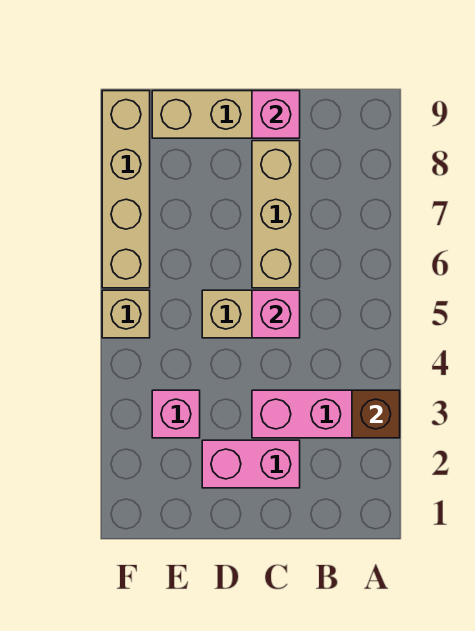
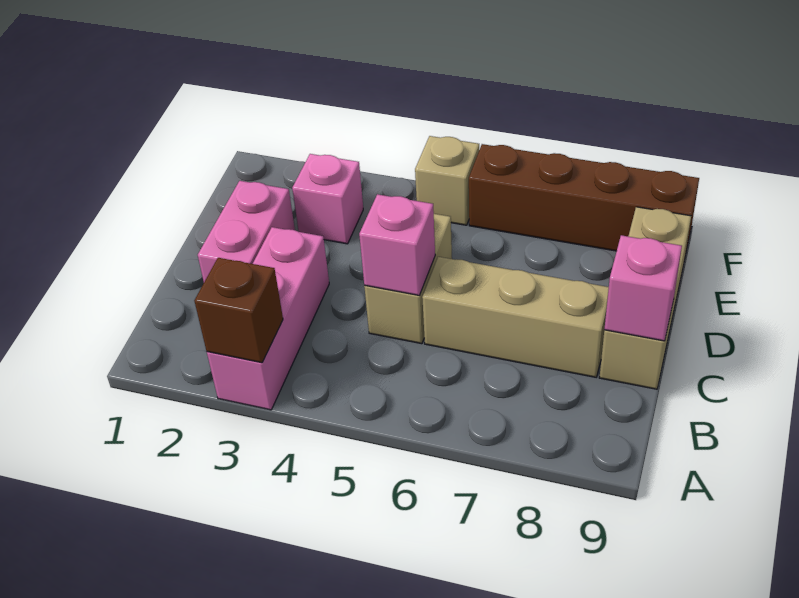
tan 1x4 brick [102,91,150,288] -> brown 1x4 brick [469,144,699,255]

